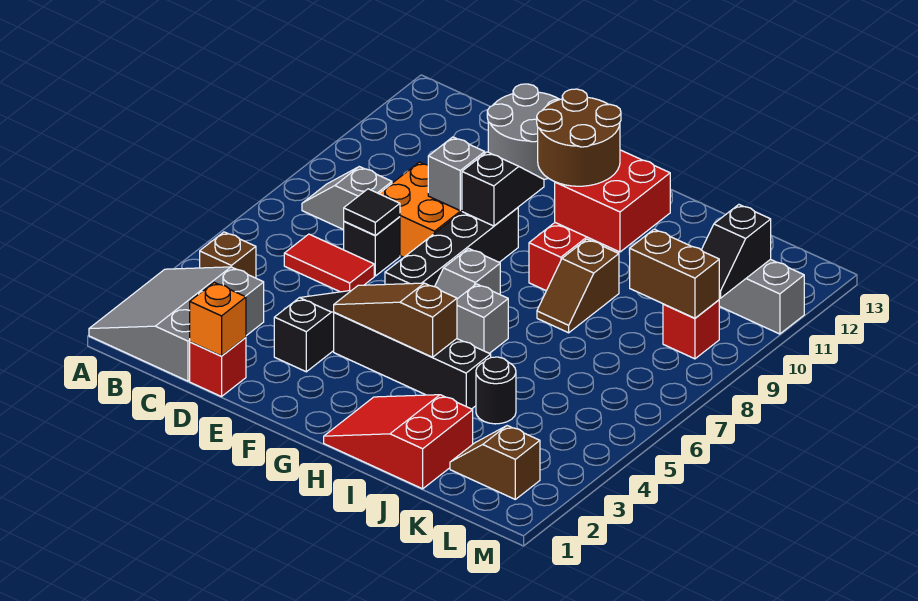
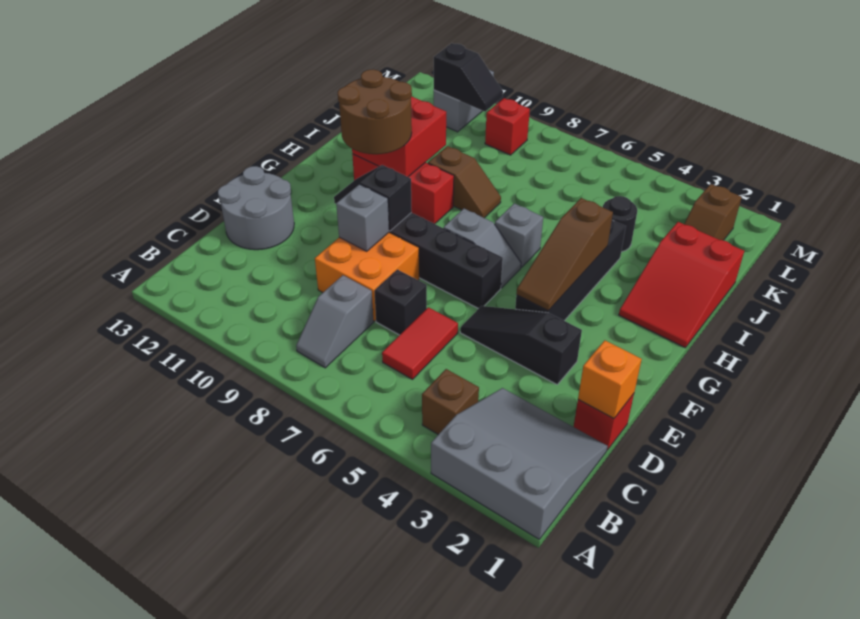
grey 3x3 slope [89,267,264,381] -> grey 3x3 slope turned to [431,388,608,539]
black 1x1 tile [344,189,400,235] -> none
brown 1x2 brick [630,229,719,318] -> none

